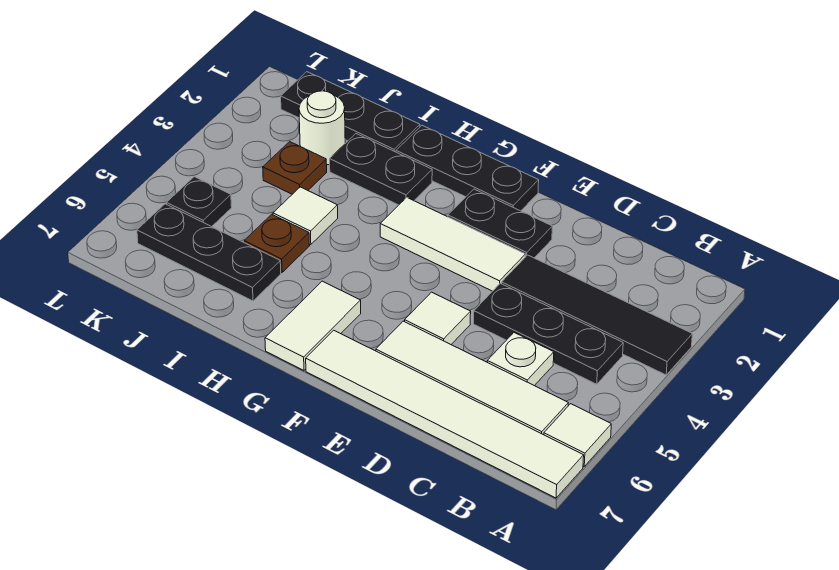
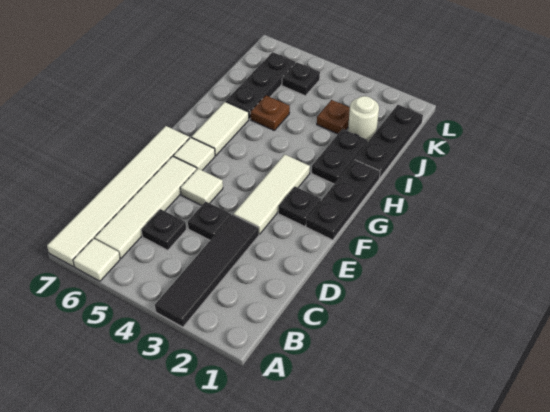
black 1x3 plate [474,283,623,384] -> black 1x1 plate [188,201,231,240]
white 1x1 plate [487,333,554,386] -> black 1x1 plate [141,209,186,250]
black 1x2 plate [448,189,552,258] -> black 1x1 plate [278,187,321,226]
white 1x2 tile [265,281,361,370] -> white 1x2 tile turned to [191,102,249,156]
white 1x1 tile [273,187,338,245] -> white 1x1 tile moved to [173,137,215,170]

